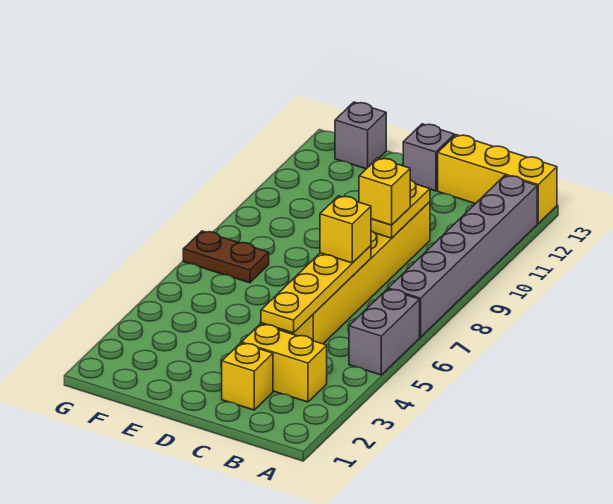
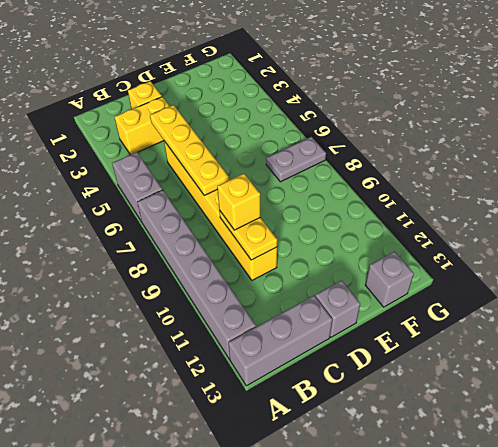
yellow 1x3 brick [438,135,557,223] -> grey 1x3 brick [228,296,332,386]
yellow 1x1 brick [320,196,371,263] -> none
brown 1x2 plate [183,231,269,283] -> grey 1x2 plate [266,137,326,182]

